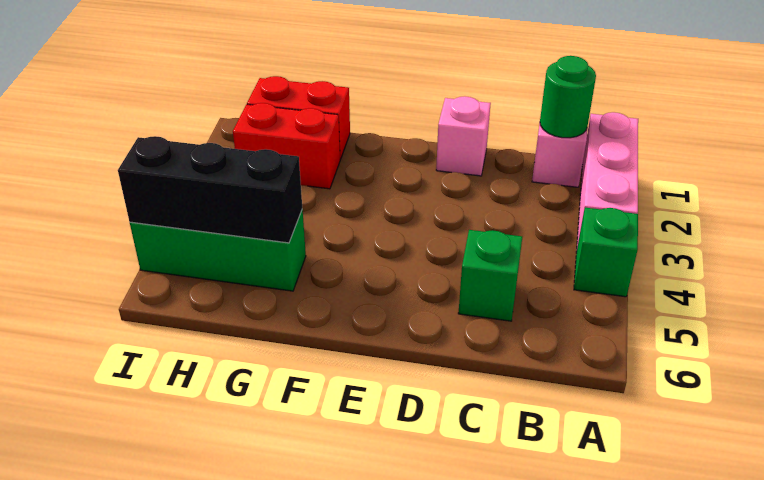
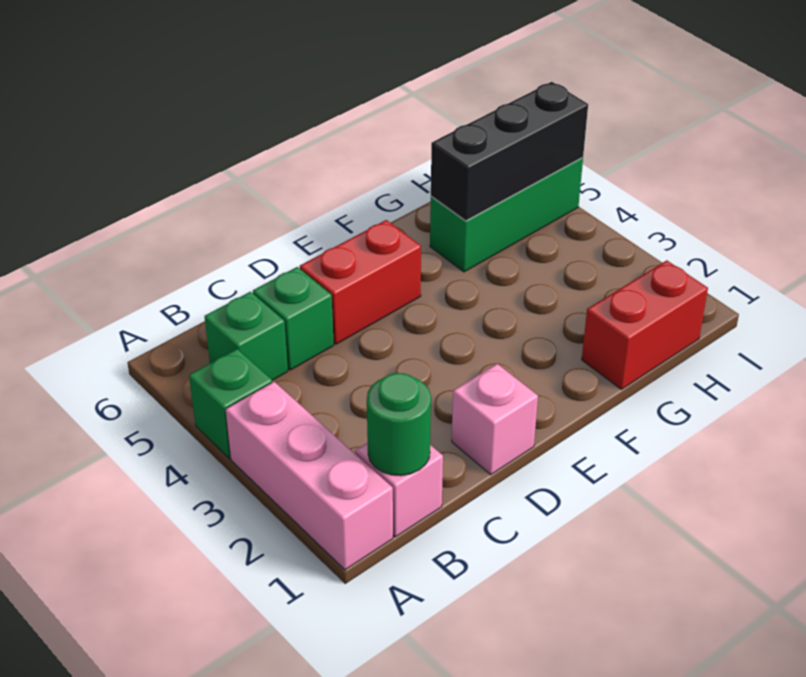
none -> green 1x1 brick [204,292,288,380]
red 1x2 brick [233,103,340,189] -> red 1x2 brick moved to [300,220,421,344]

